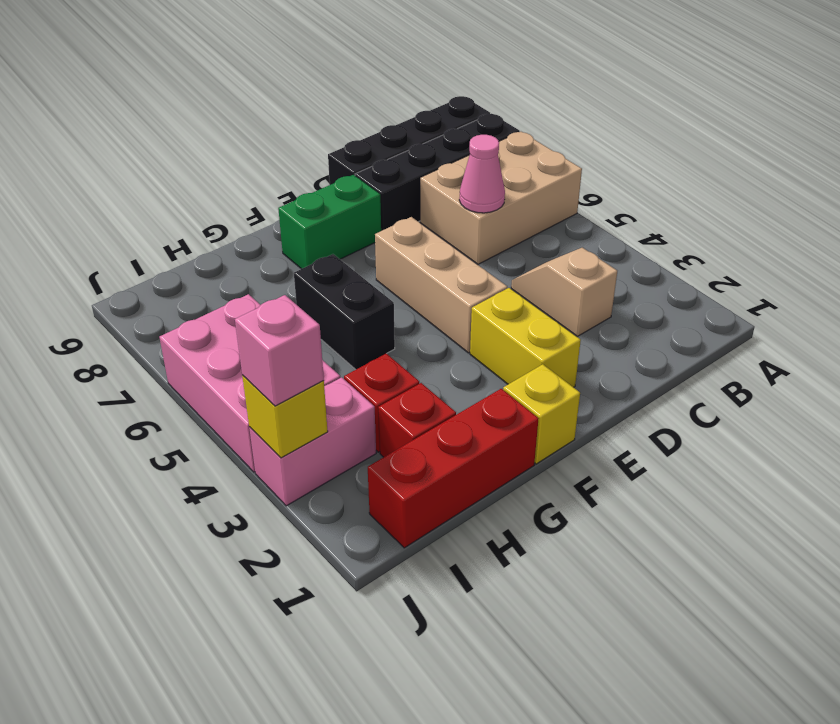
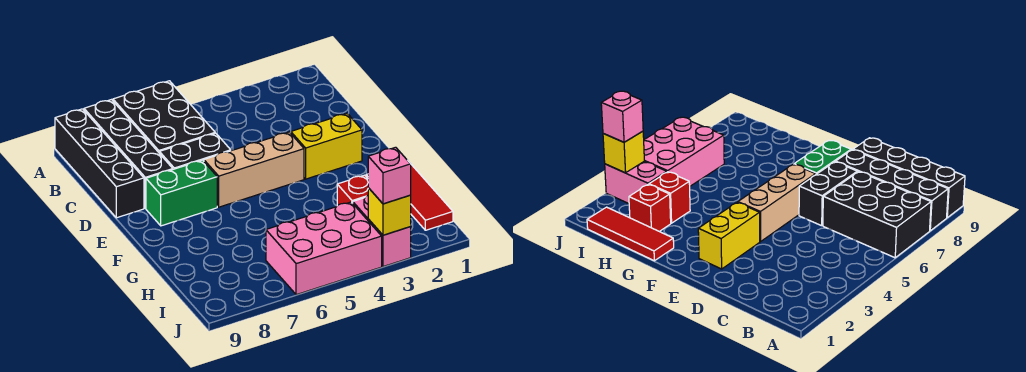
tan 2x3 brick [420,132,582,264] -> black 2x3 brick [113,81,215,152]
tan 1x2 slope [511,247,617,336] -> none
pink 1x1 cone [459,135,505,213] -> none
green 1x2 brick [278,175,381,269] -> green 1x2 brick turned to [146,160,217,226]
yellow 1x1 brick [503,364,580,464] -> none
red 1x3 brick [368,389,539,548] -> red 1x3 tile [408,161,453,230]
black 1x2 brick [294,254,395,370] -> black 1x2 brick moved to [159,133,231,169]

